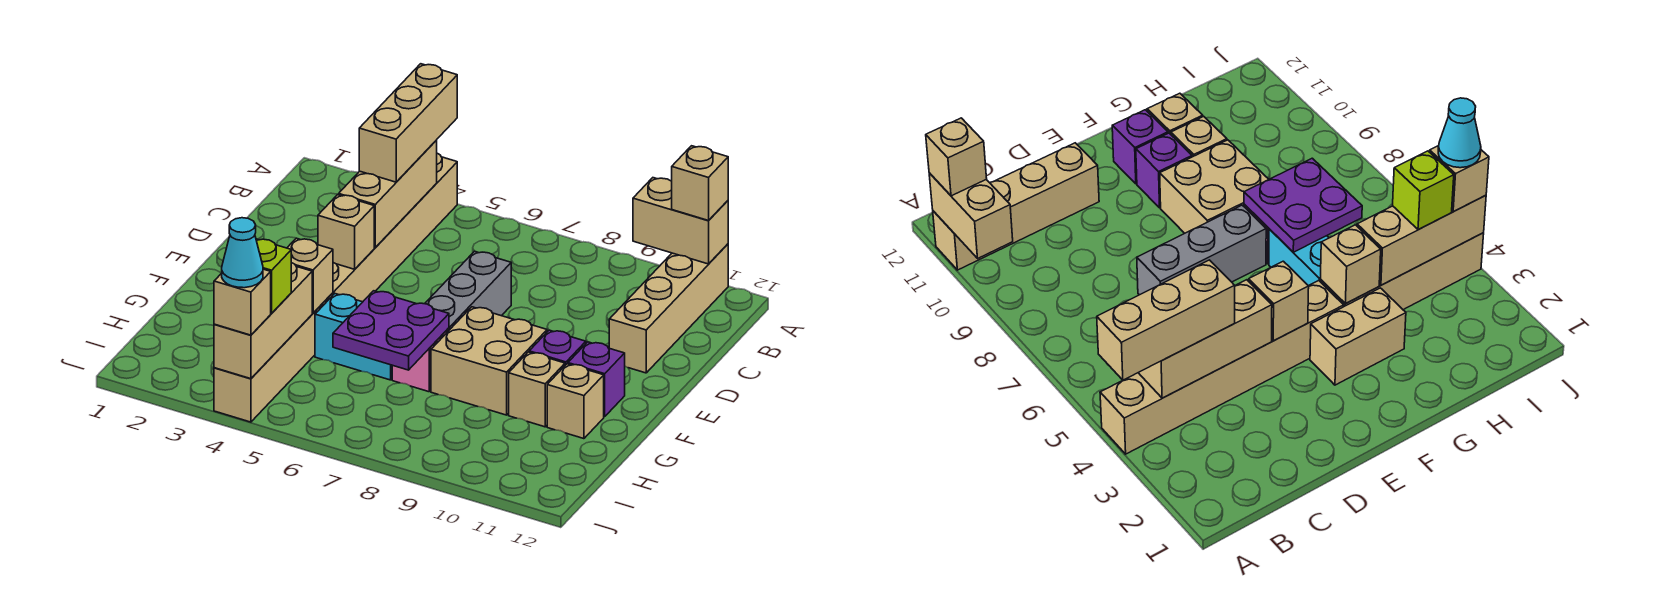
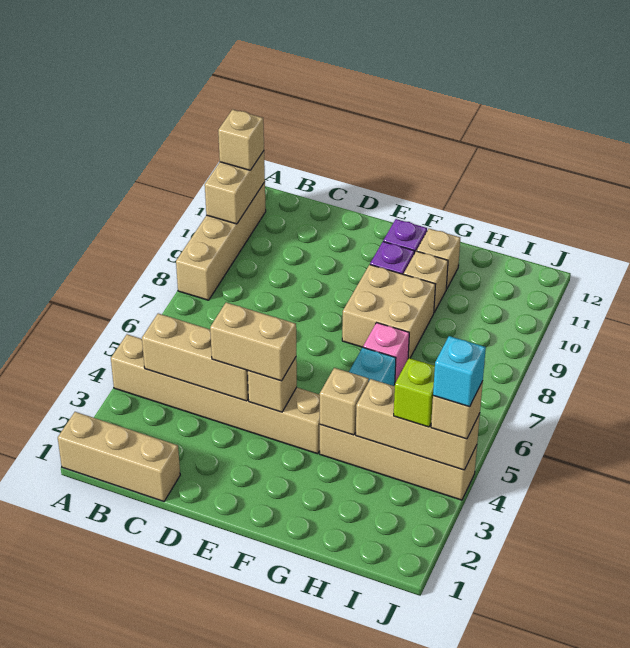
tan 1x3 brick [359,64,457,182] -> tan 1x3 brick moved to [58,412,180,501]
tan 1x4 brick [609,244,728,373] -> tan 1x4 brick turned to [176,182,266,300]
grey 1x3 brick [425,251,511,330] -> none
tan 1x2 brick [1310,288,1406,385] -> tan 1x2 brick moved to [210,302,296,381]
purple 2x2 plate [333,291,449,370] -> none
cyan 1x1 cone [222,218,263,288] -> cyan 1x1 brick [433,336,486,407]

